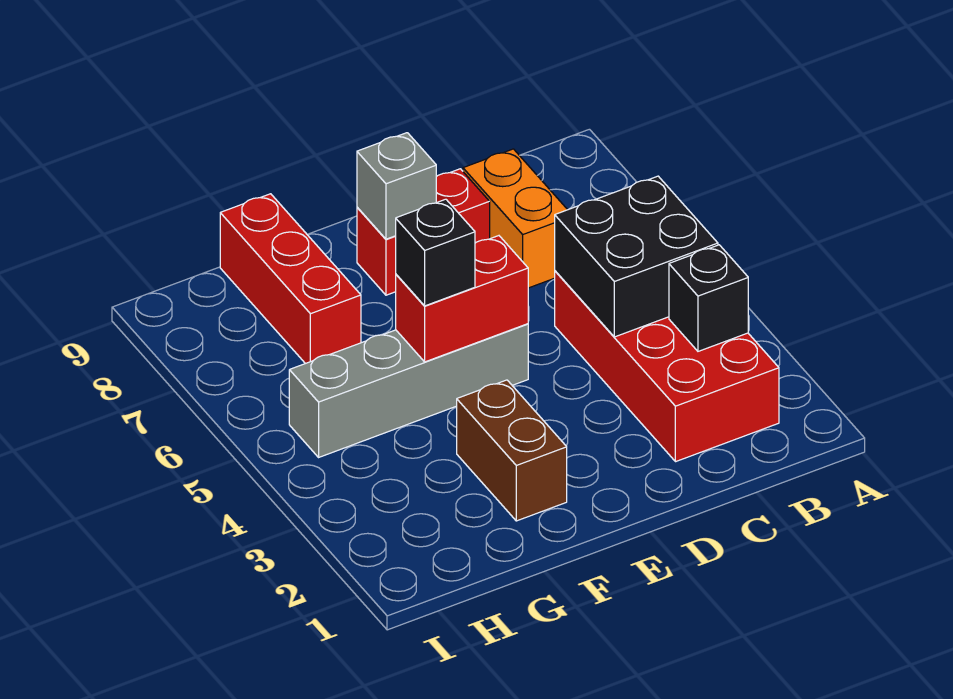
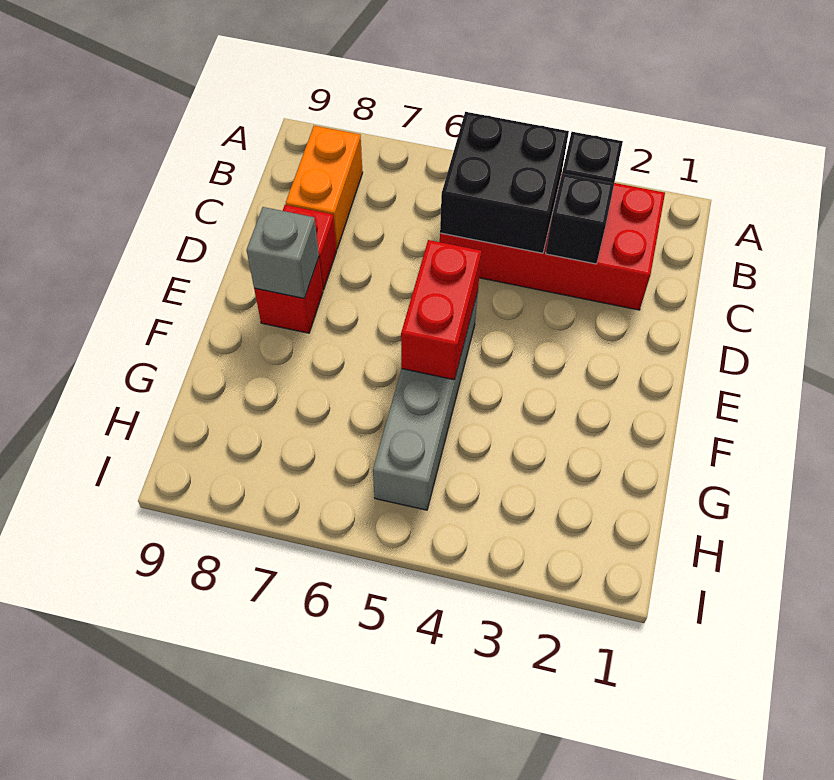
orange 1x2 brick [463,149,567,288] -> orange 1x2 brick turned to [286,126,363,249]
brown 1x2 brick [457,380,567,521] -> none
black 1x1 brick [396,199,475,306] -> black 1x1 brick moved to [546,173,614,264]
red 1x3 brick [220,194,361,364] -> none

